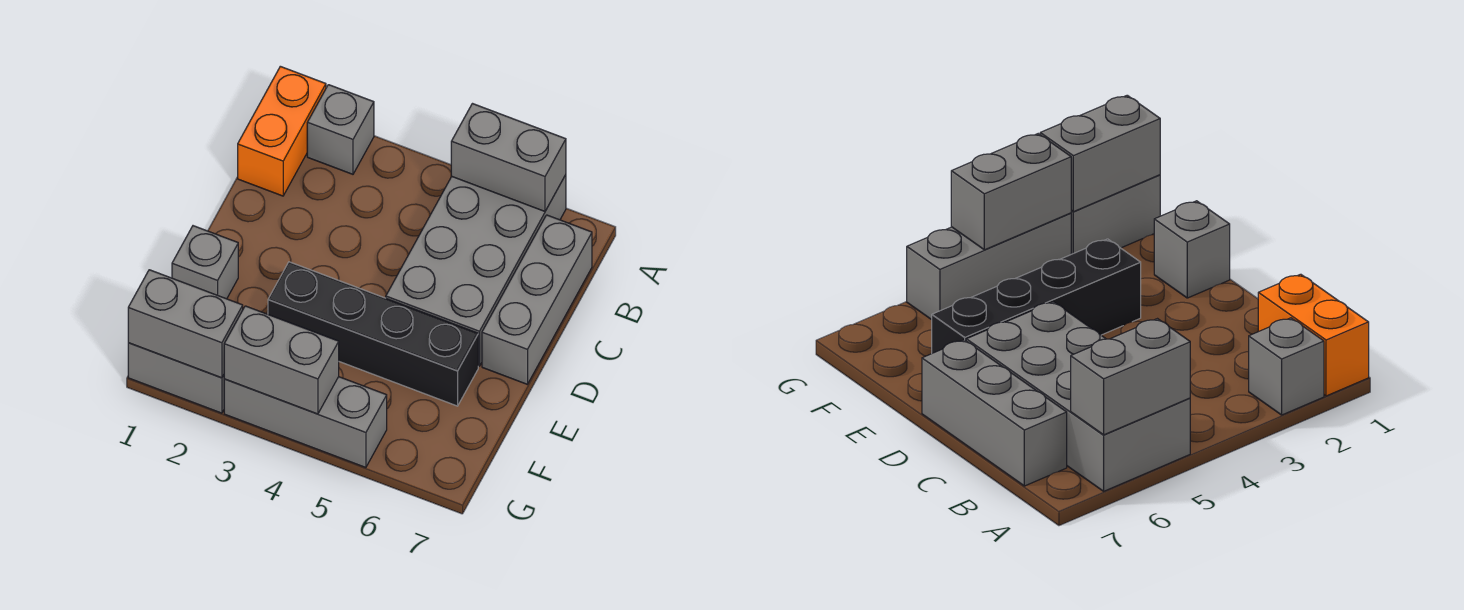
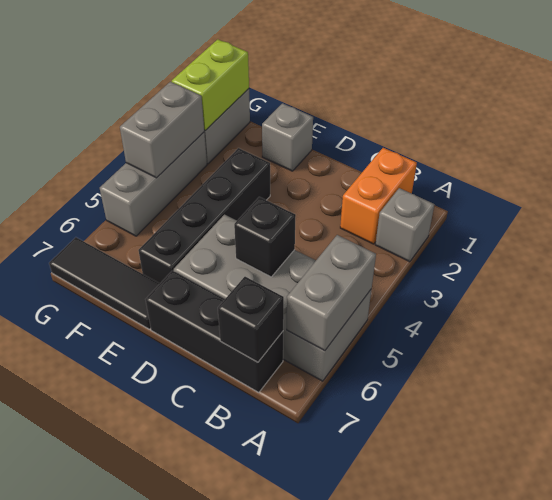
orange 1x2 brick [238,66,326,196] -> orange 1x2 brick turned to [340,148,417,244]
grey 1x3 brick [482,215,592,384] -> black 1x3 brick [146,271,283,392]
none -> black 1x1 brick [218,277,284,362]
none -> black 1x1 brick [234,197,296,277]
none -> black 1x3 tile [49,237,160,329]
grey 1x2 brick [128,270,243,378] -> lime 1x2 brick [172,39,249,130]

